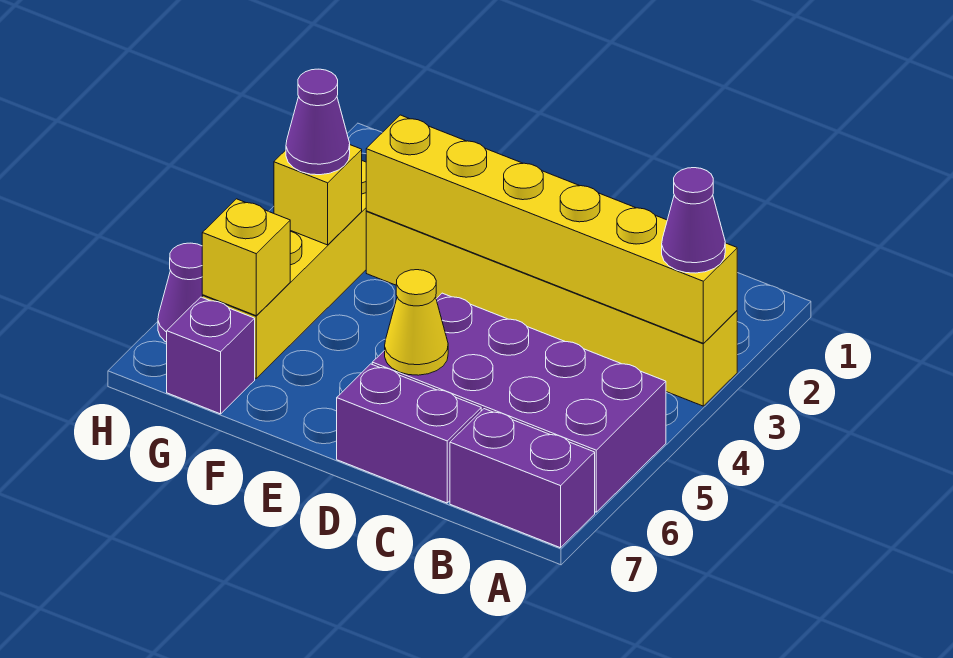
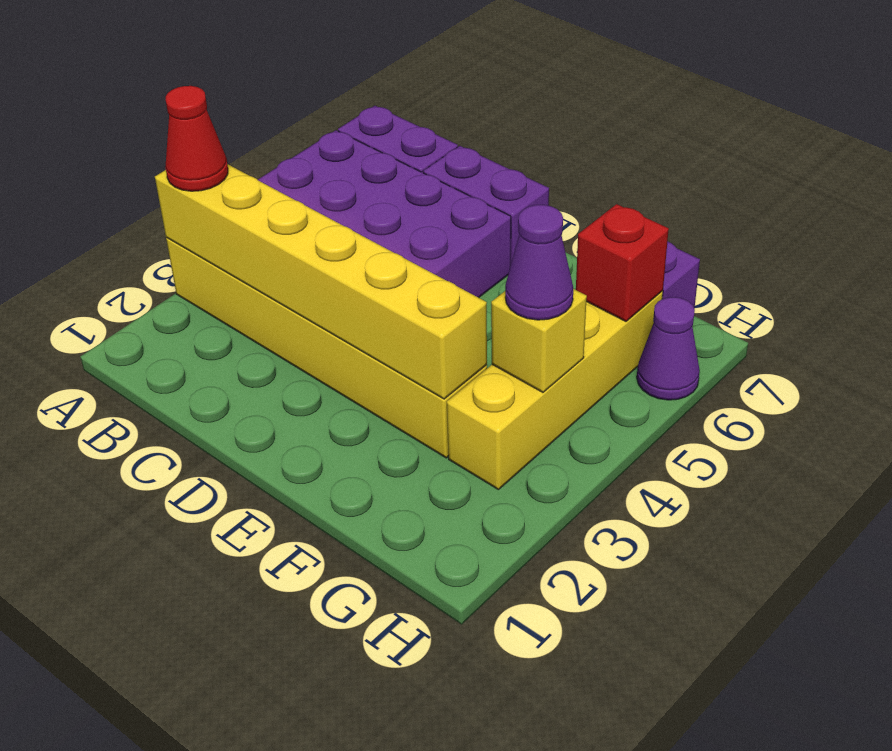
purple 1x1 cone [662,168,725,273] -> red 1x1 cone [165,86,228,191]
yellow 1x1 cone [385,270,448,375] -> none
yellow 1x1 brick [202,199,290,316] -> red 1x1 brick [576,204,669,321]

